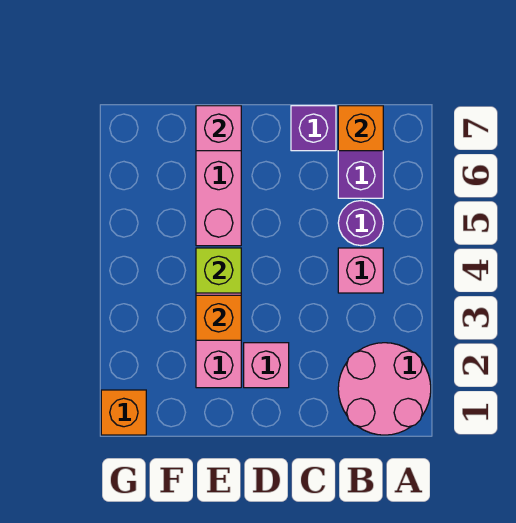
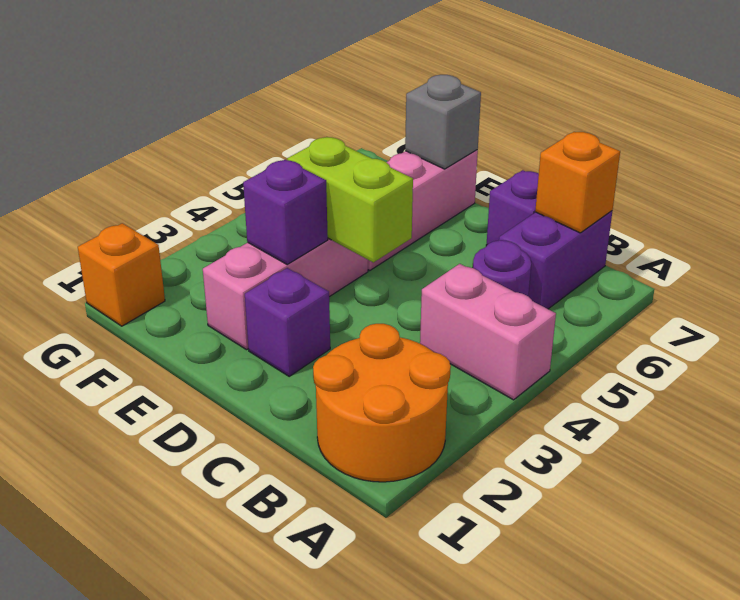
pink 2x2 round brick [338,343,431,435] -> orange 2x2 round brick [313,324,451,482]
pink 1x1 brick [338,248,383,293] -> pink 1x2 brick [420,264,556,400]
pink 1x1 brick [244,343,289,388] -> purple 1x1 brick [245,268,330,376]
orange 1x1 brick [196,295,241,340] -> purple 1x1 brick [243,160,328,265]
lime 1x1 brick [196,248,241,293] -> lime 1x2 brick [287,137,413,262]
pink 1x1 brick [196,106,241,151] -> grey 1x1 brick [405,75,481,169]

